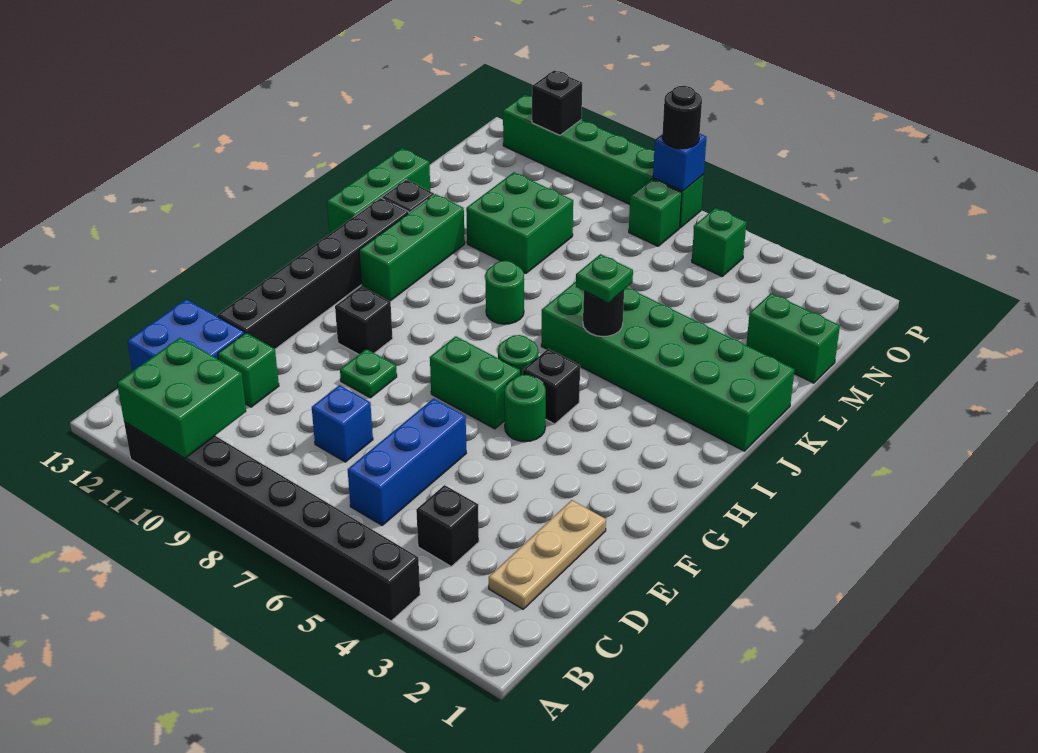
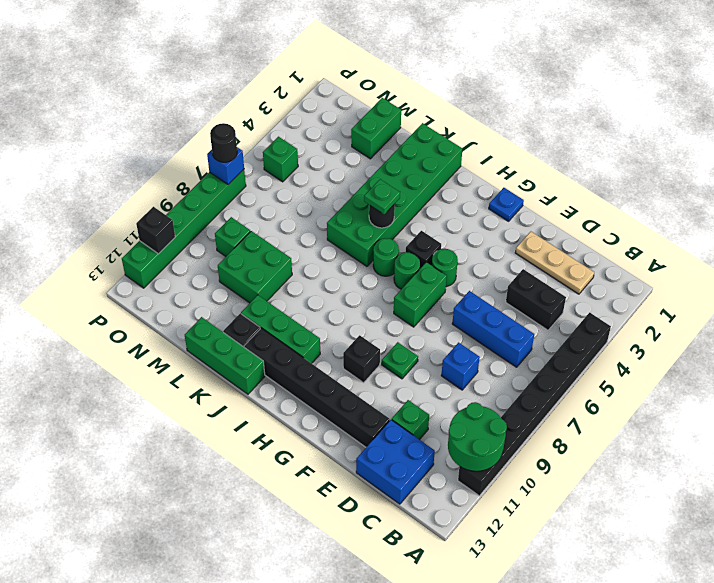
green 2x2 brick [117,338,246,458] -> green 2x2 round brick [448,402,507,471]
black 1x1 brick [416,485,479,566] -> black 1x2 brick [506,269,566,330]
none -> blue 1x1 plate [489,188,524,221]
green 1x1 round brick [485,261,524,324] -> green 1x1 round brick moved to [373,238,399,276]
green 1x1 brick [629,179,682,246] -> green 1x1 brick moved to [215,217,251,256]

